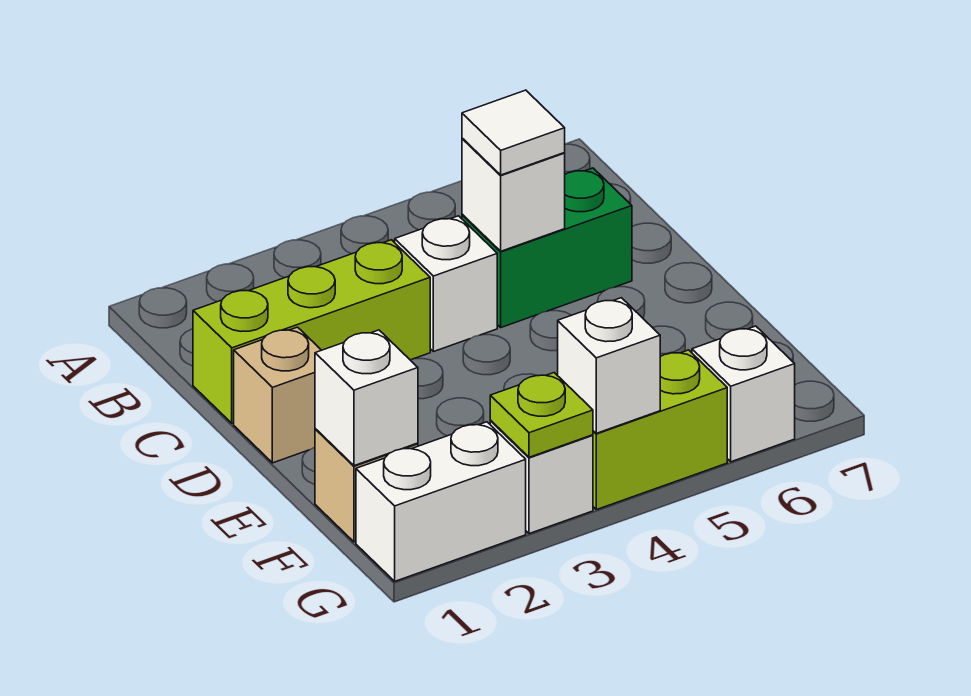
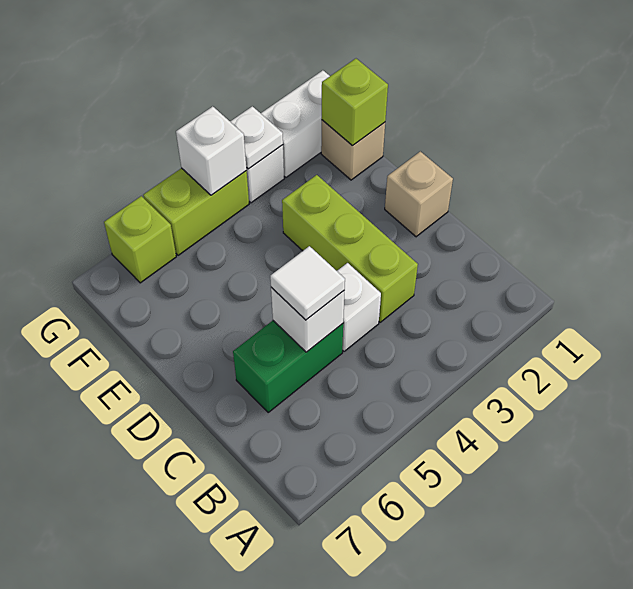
lime 1x3 brick [193,240,430,423] -> lime 1x3 brick turned to [282,175,418,322]
white 1x1 brick [315,330,418,466] -> lime 1x1 brick [322,59,388,145]
lime 1x1 plate [490,373,593,457] -> white 1x1 plate [230,106,283,169]
white 1x1 brick [692,326,795,462] -> lime 1x1 brick [104,196,176,283]

